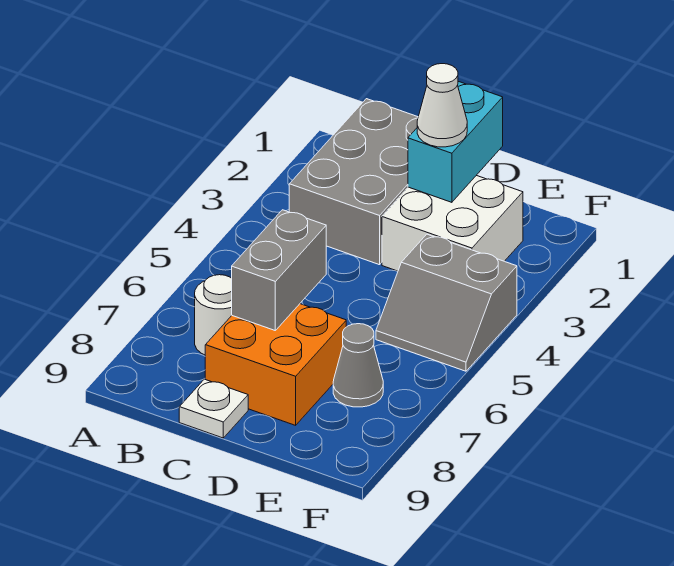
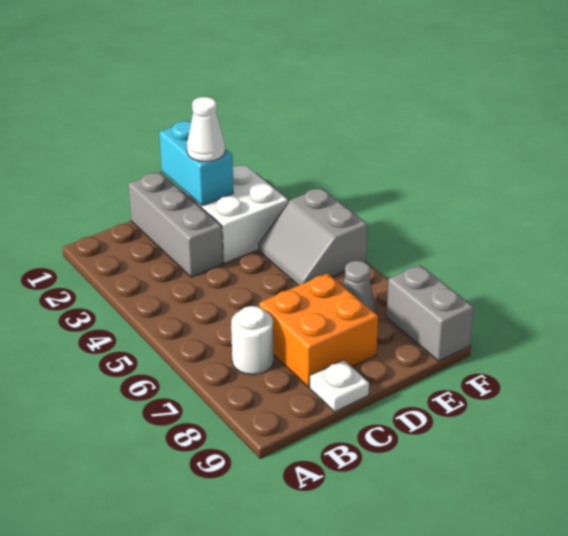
grey 2x3 brick [289,99,418,265] -> grey 1x3 brick [128,172,223,277]
grey 1x2 brick [232,210,326,330] -> grey 1x2 brick moved to [386,265,474,361]
grey 2x2 slope [376,234,517,371] -> grey 2x2 slope turned to [259,188,368,286]

